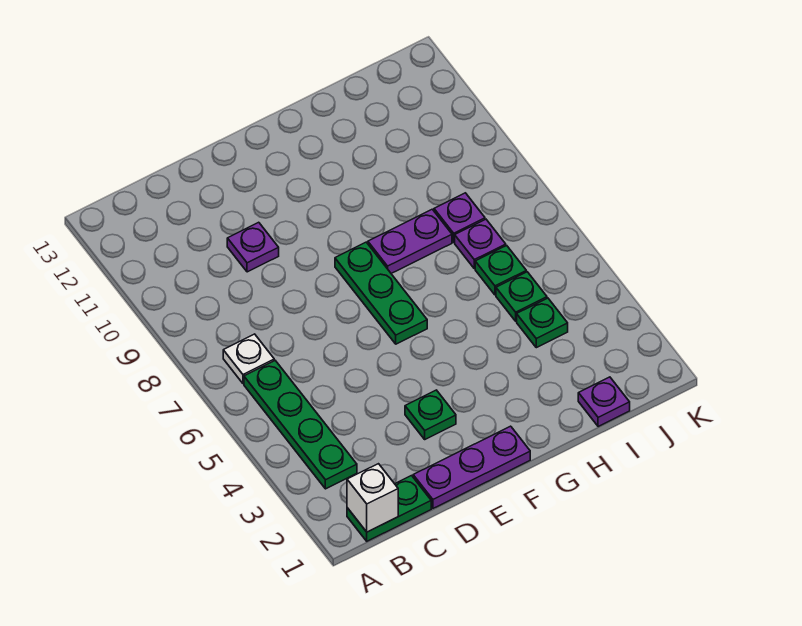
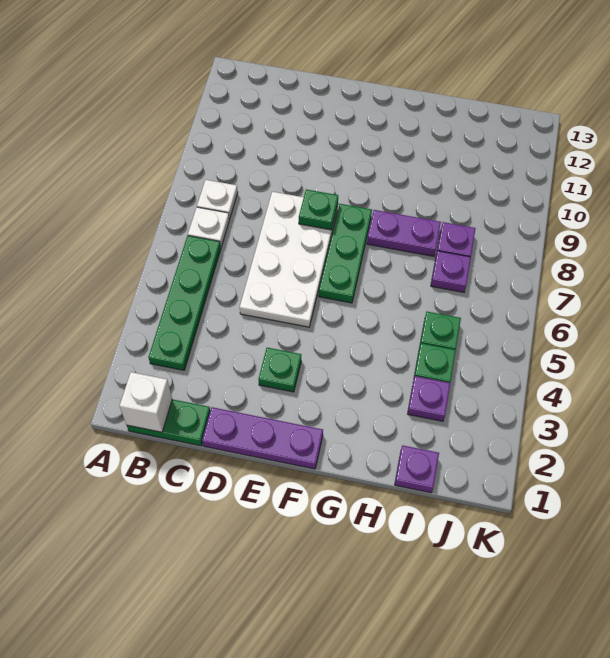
none -> white 1x1 plate [197,180,238,219]
none -> white 2x4 plate [240,192,338,327]
purple 1x1 plate [227,222,279,272] -> purple 1x1 plate moved to [408,376,450,421]
green 1x1 plate [475,246,526,295] -> green 1x1 plate moved to [299,189,338,230]

